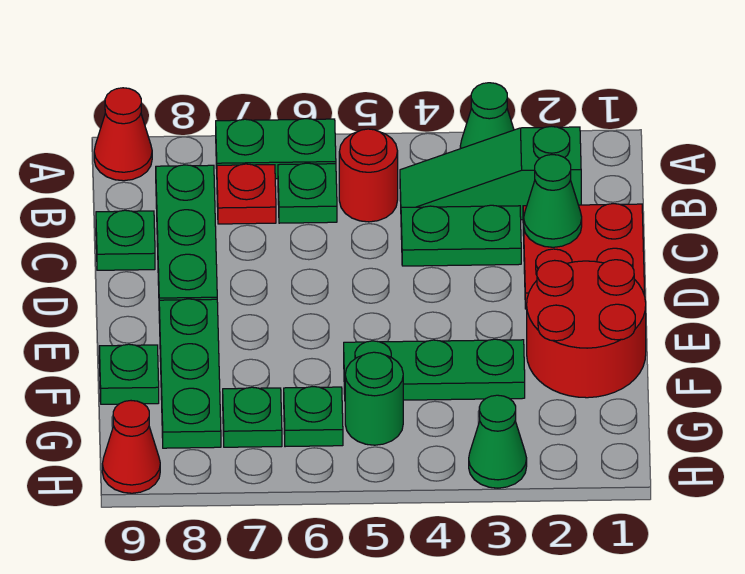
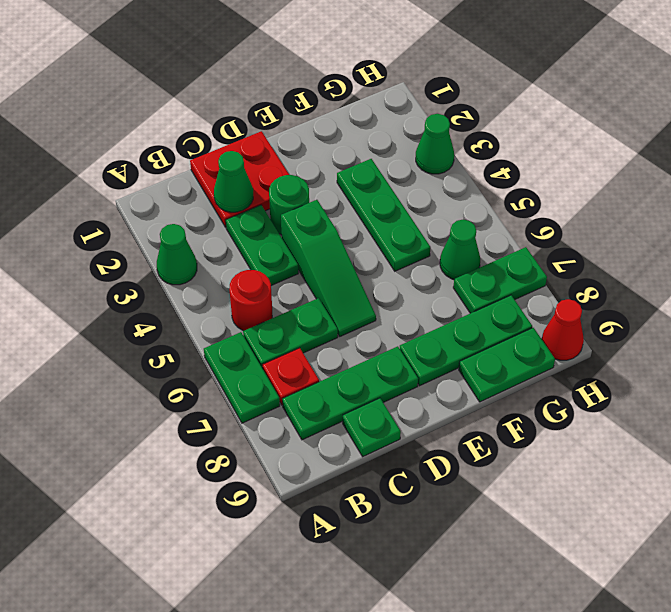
red 1x1 cone [94,88,152,181] -> none
green 1x3 slope [400,126,581,220] -> green 1x3 slope moved to [281,200,376,336]
green 1x1 plate [278,163,337,223] -> green 1x2 plate [243,298,338,368]
red 2x2 round brick [527,260,646,398] -> none
green 1x1 plate [99,344,159,404] -> green 1x2 plate [459,328,555,402]
green 1x1 round brick [345,352,403,445] -> green 1x1 round brick moved to [269,175,309,235]
green 1x1 plate [284,387,343,447] -> green 1x1 cone [440,219,480,279]
green 1x1 plate [223,387,282,447] -> green 1x2 plate [453,247,547,313]

